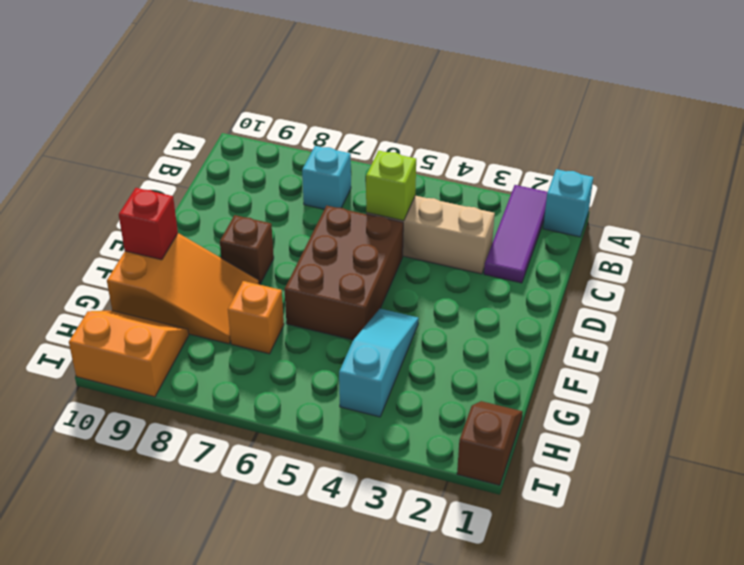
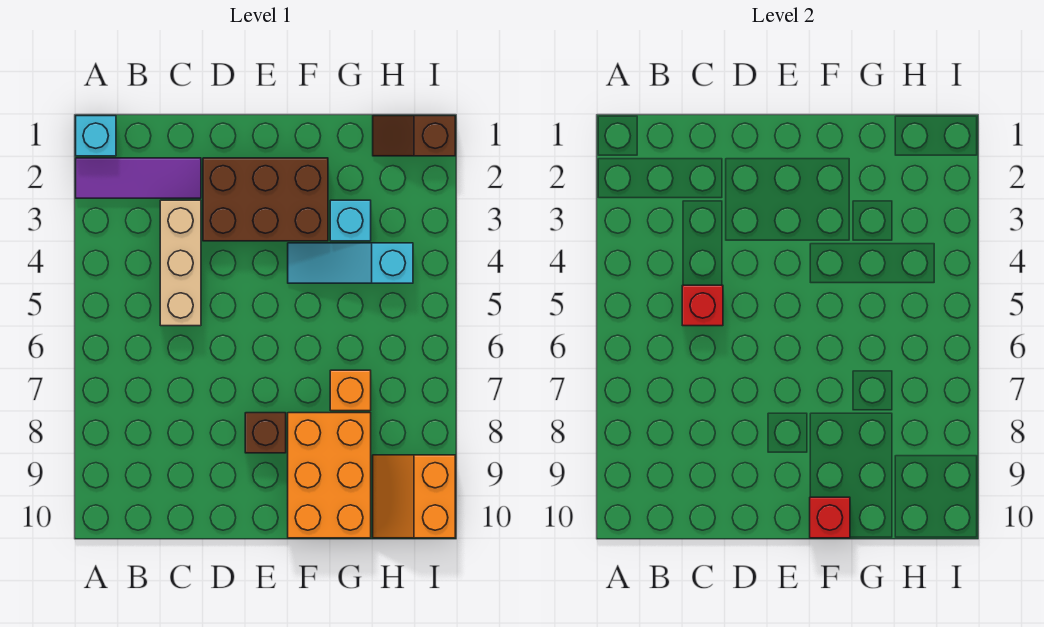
cyan 1x1 brick [302,146,351,209] -> cyan 1x1 brick moved to [330,200,371,241]
lime 1x1 brick [366,151,416,221] -> red 1x1 brick [682,285,723,326]
brown 2x3 brick [284,206,403,340] -> brown 2x3 brick moved to [203,158,328,241]
orange 2x3 slope [107,233,259,344] -> orange 2x3 brick [288,413,371,538]

